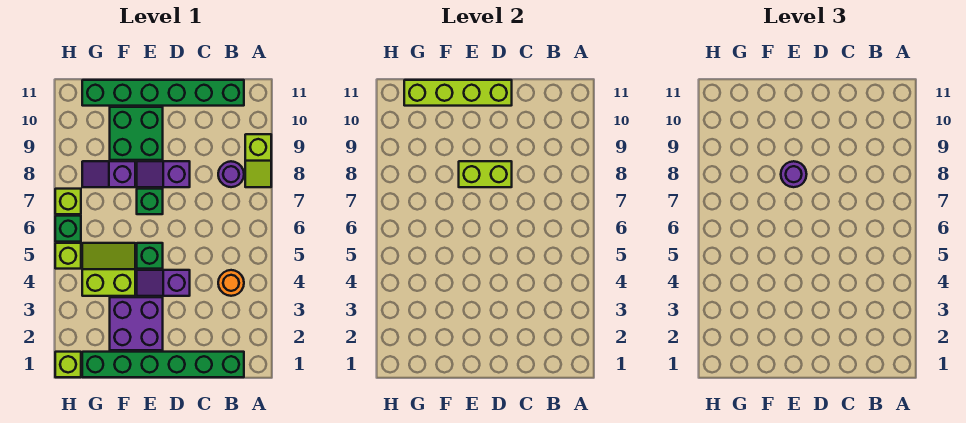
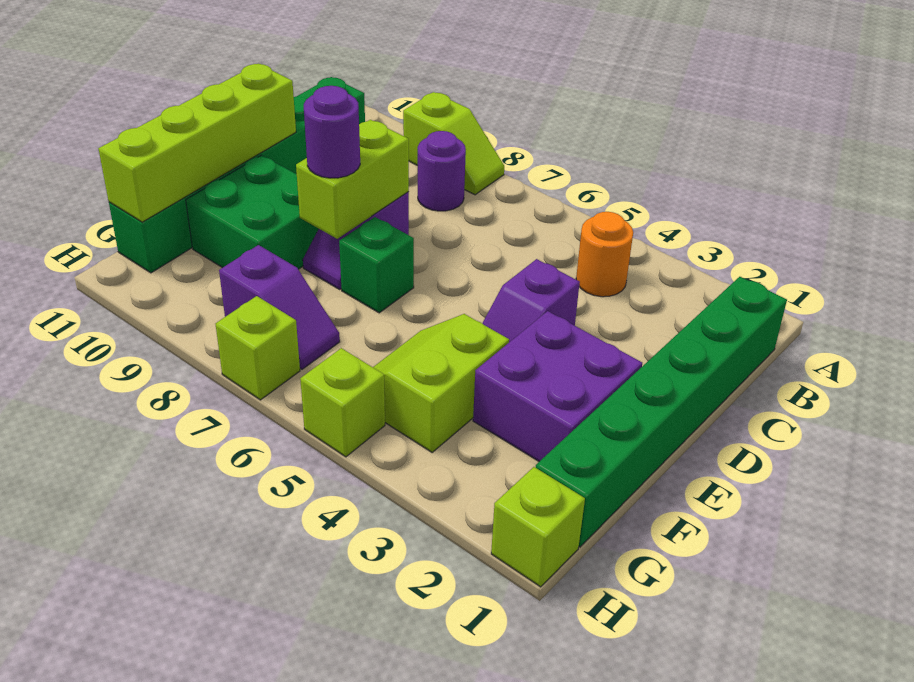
green 1x1 brick [137,243,163,269] -> none
purple 1x2 slope [82,161,135,187] -> purple 1x2 slope turned to [219,245,340,369]
green 1x1 brick [55,216,81,242] -> none

